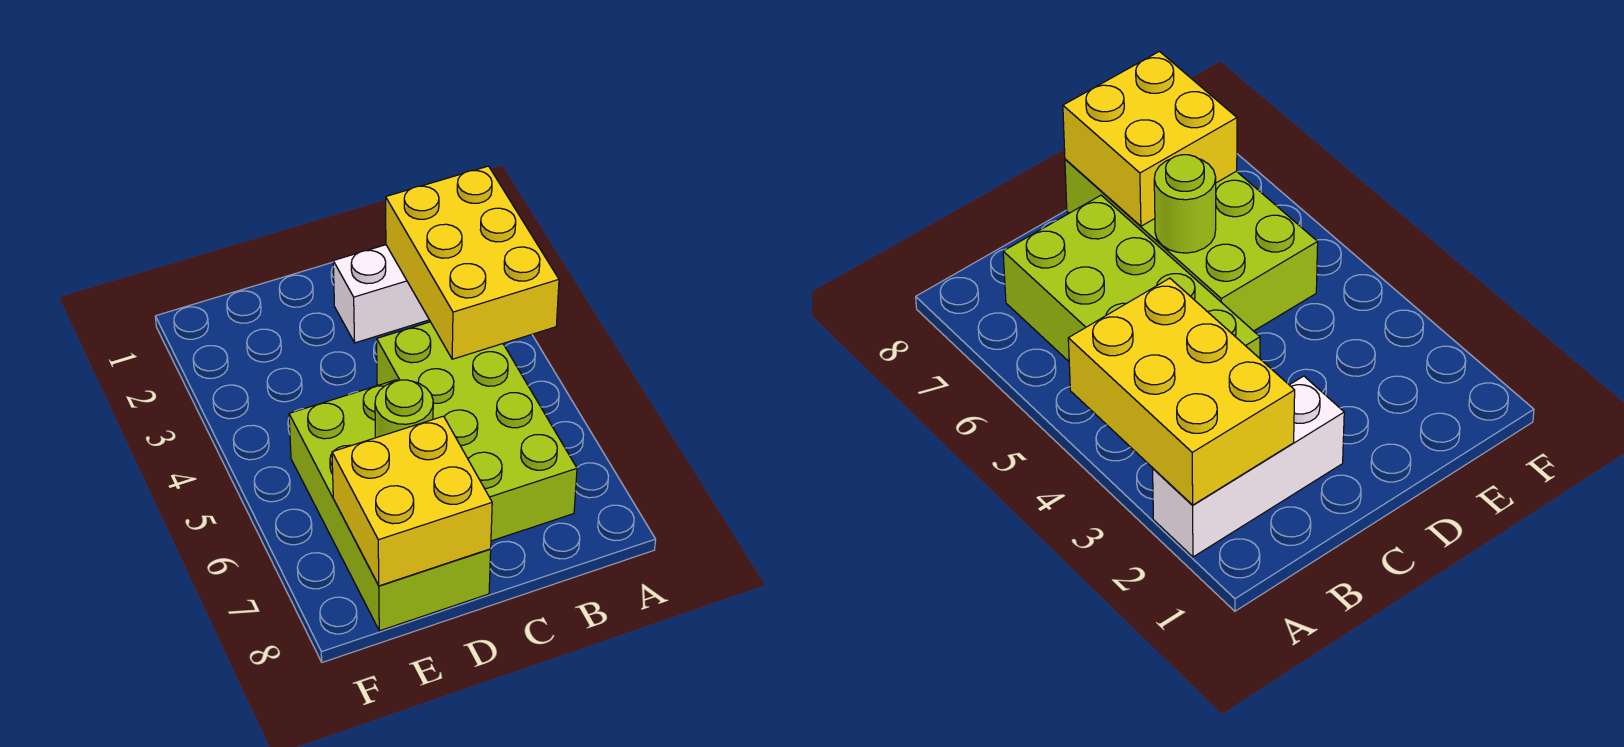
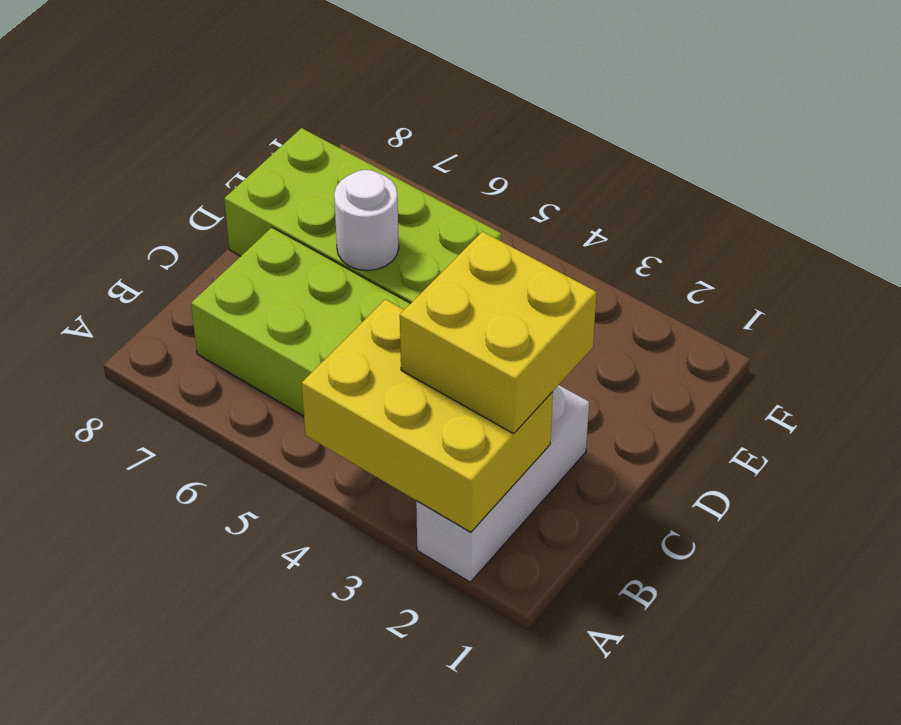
lime 1x1 round brick [375,380,433,438] -> white 1x1 round brick [334,170,399,271]
yellow 2x2 brick [332,416,492,586] -> yellow 2x2 brick moved to [400,232,597,434]

